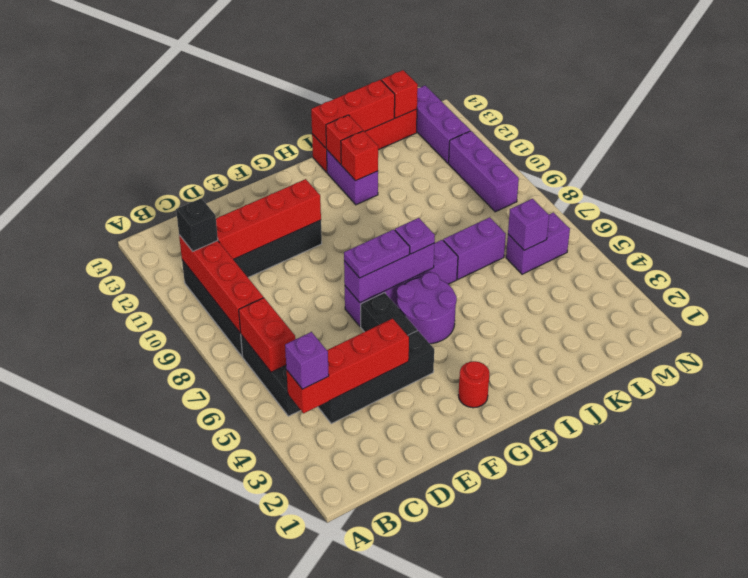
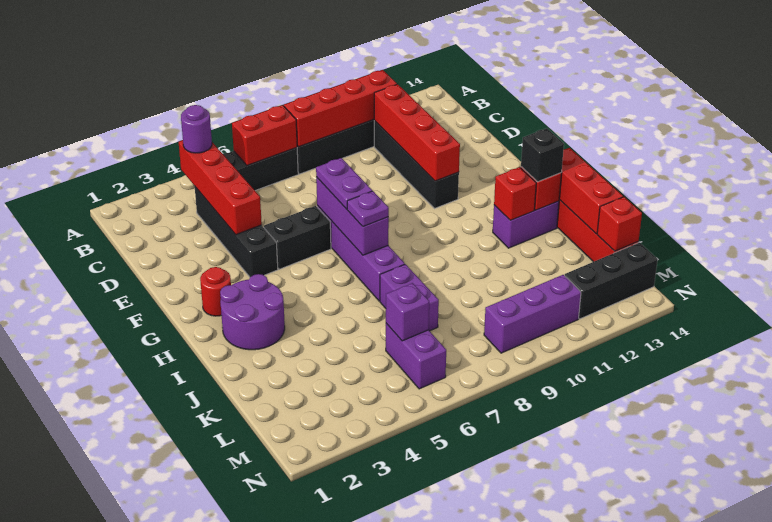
purple 1x1 brick [285,332,329,389] -> purple 1x1 round brick [181,105,212,153]
black 1x1 brick [176,198,218,251] -> black 1x1 brick moved to [521,128,564,182]
purple 2x2 round brick [397,272,457,344] -> purple 2x2 round brick moved to [220,274,285,350]
purple 1x3 brick [417,86,470,163] -> black 1x3 brick [565,243,658,319]

